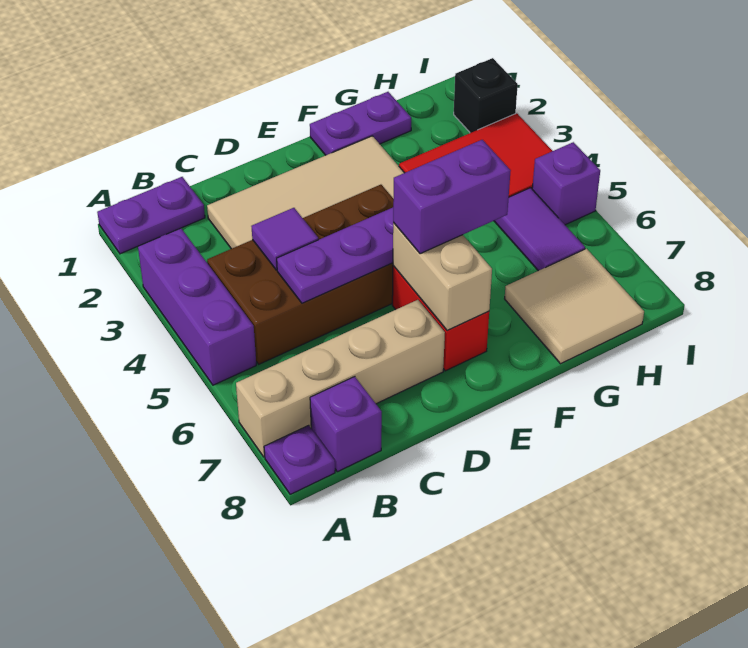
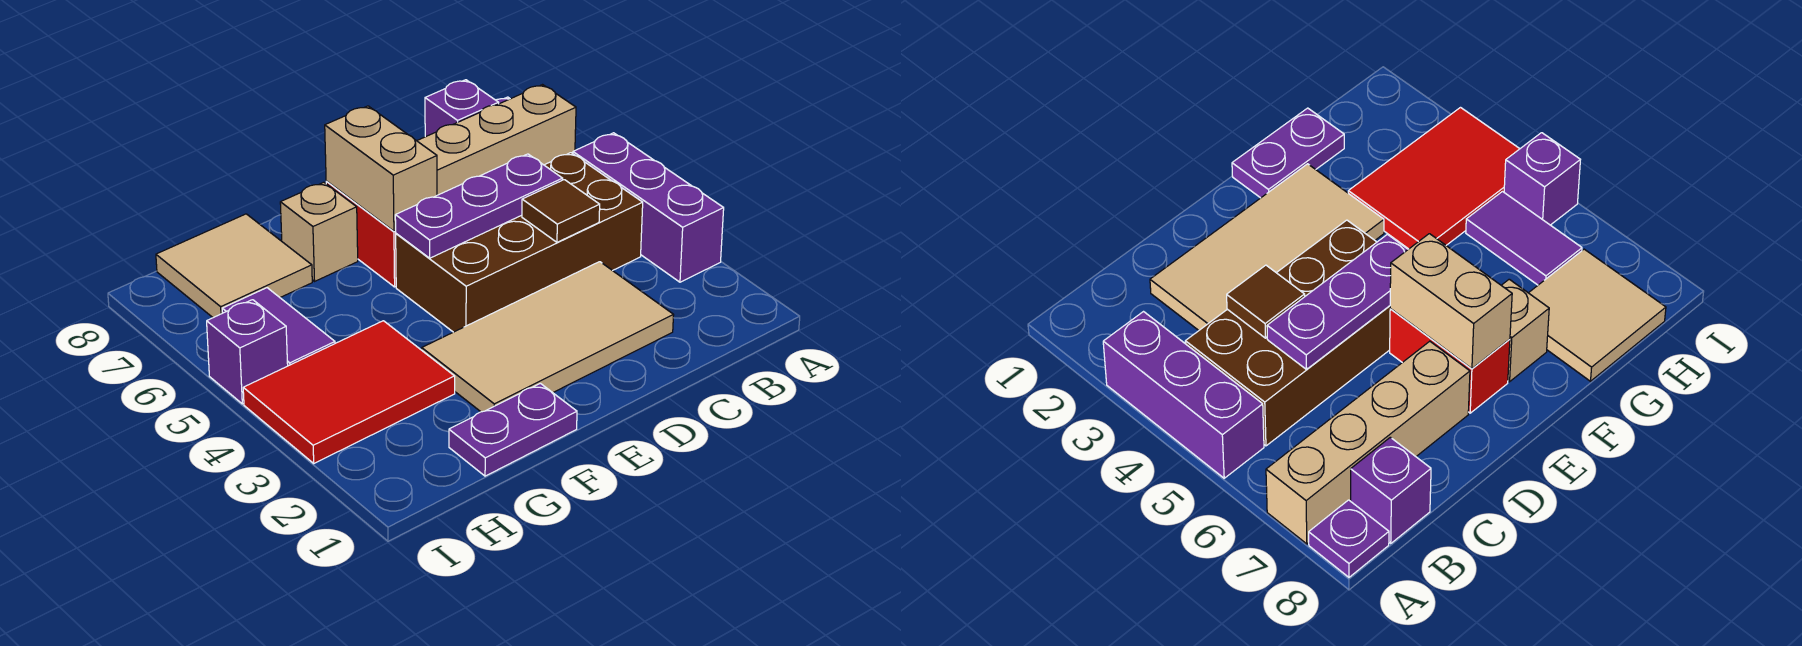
purple 1x2 plate [97,177,205,254] -> none
purple 1x1 tile [251,208,318,270] -> brown 1x1 tile [522,180,600,242]
purple 1x2 brick [393,140,511,254] -> none
none -> tan 1x1 brick [280,182,358,281]
black 1x1 brick [454,58,518,133] -> none

